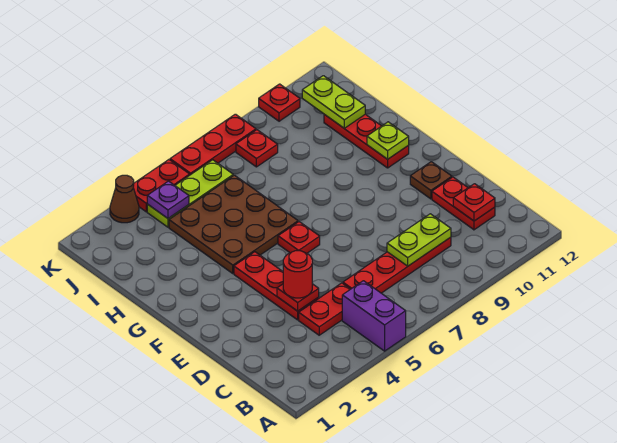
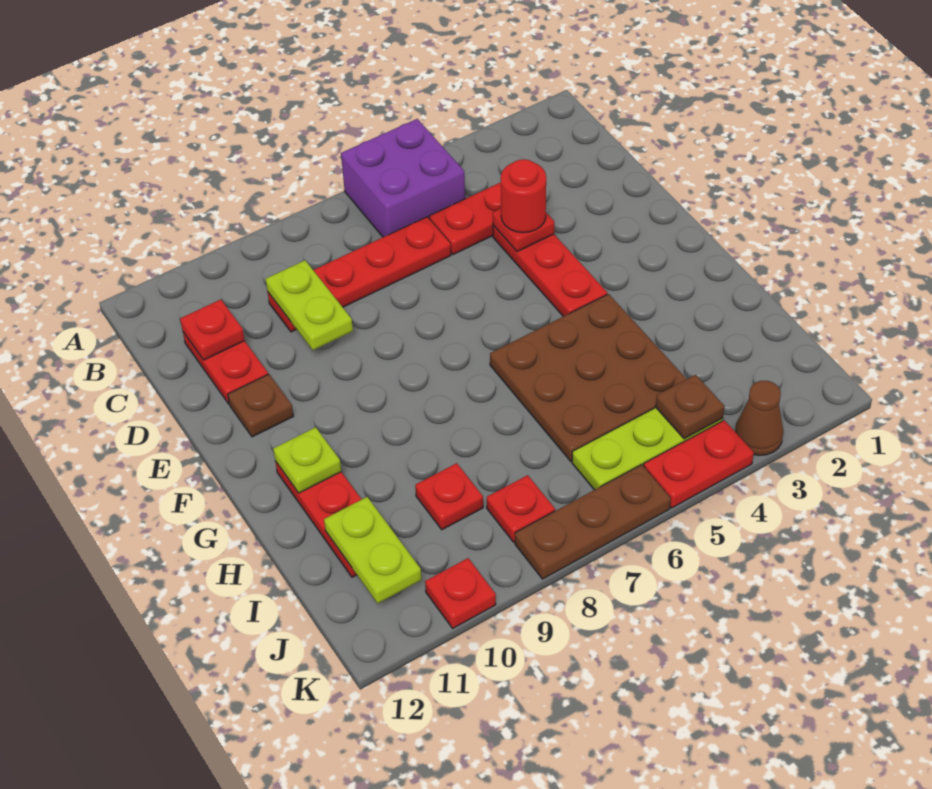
purple 1x2 brick [342,281,406,351] -> purple 2x2 brick [341,119,465,237]
lime 1x2 plate [387,214,451,266] -> lime 1x2 plate turned to [266,260,353,350]
red 1x1 plate [278,222,320,253] -> red 1x1 plate moved to [415,463,483,530]
purple 1x1 plate [147,181,189,218] -> brown 1x1 plate [656,375,724,439]
red 1x3 plate [170,114,256,175] -> brown 1x3 plate [515,465,671,579]

